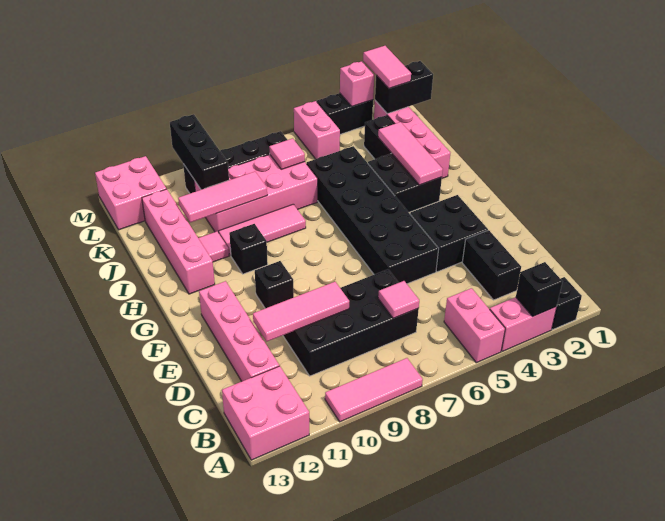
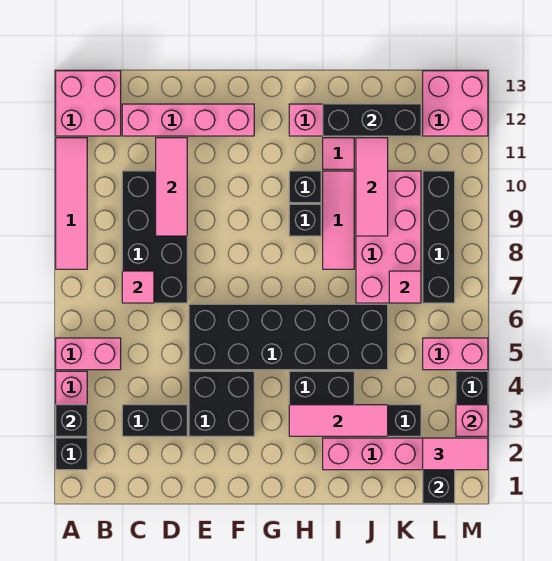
pink 1x3 tile [325,358,423,422] -> pink 1x4 tile [56,138,87,269]
black 1x1 brick [255,261,294,308] -> black 1x1 brick moved to [289,204,321,236]
black 1x3 brick [170,114,229,190] -> black 1x3 brick moved to [323,104,421,136]

